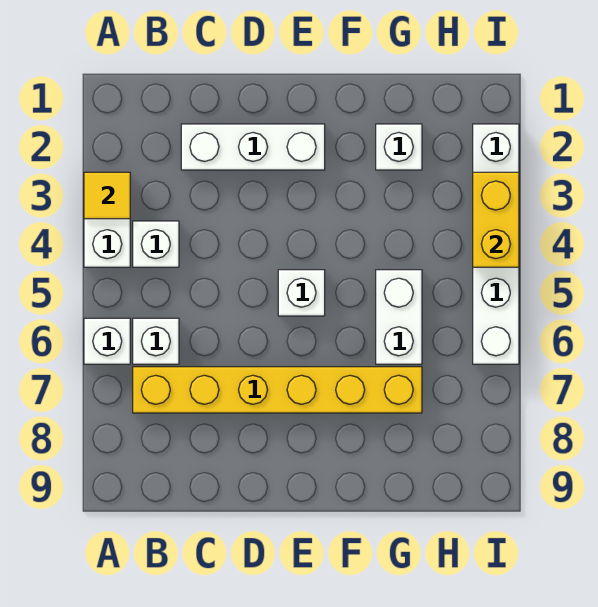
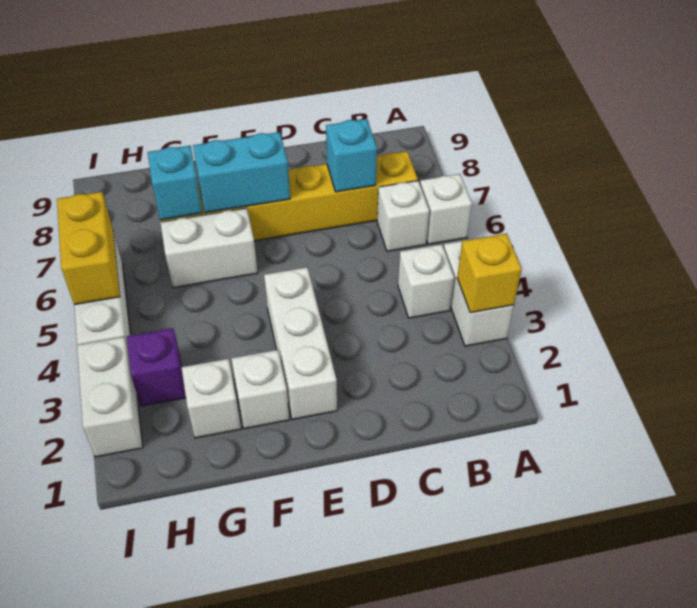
yellow 1x1 tile [84,172,130,219] -> yellow 1x1 brick [457,234,522,313]
white 1x3 brick [181,124,325,170] -> white 1x3 brick turned to [264,267,337,420]
none -> cyan 1x1 brick [326,119,377,192]
white 1x1 brick [278,270,325,316] -> white 1x1 brick moved to [231,350,289,429]
none -> cyan 1x2 brick [193,132,290,213]
white 1x2 brick [376,270,422,364] -> white 1x2 brick turned to [160,208,258,288]
none -> cyan 1x1 brick [148,146,202,220]
none -> purple 1x1 brick [127,328,186,406]
yellow 1x2 brick [473,172,519,267] -> yellow 1x2 brick moved to [57,192,120,305]

